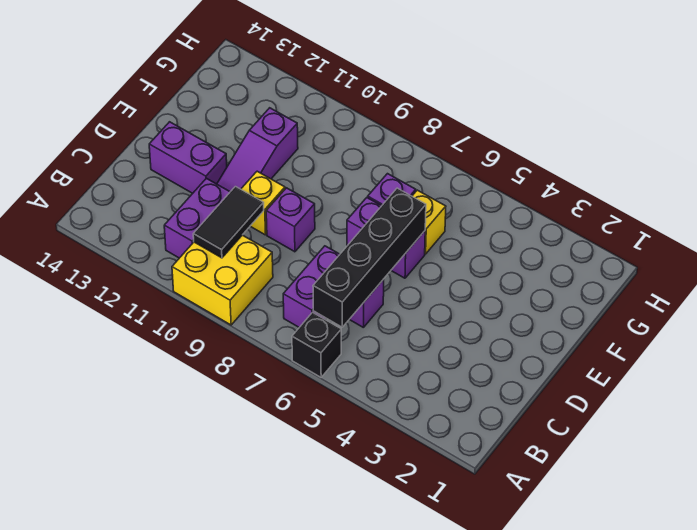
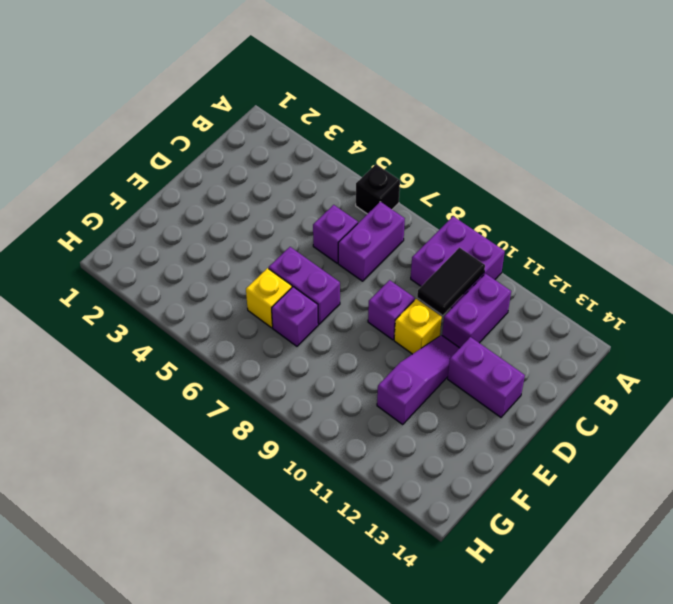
yellow 2x2 brick [172,235,273,325] -> purple 2x2 brick [411,216,505,308]
black 1x4 brick [313,188,426,327] -> none

